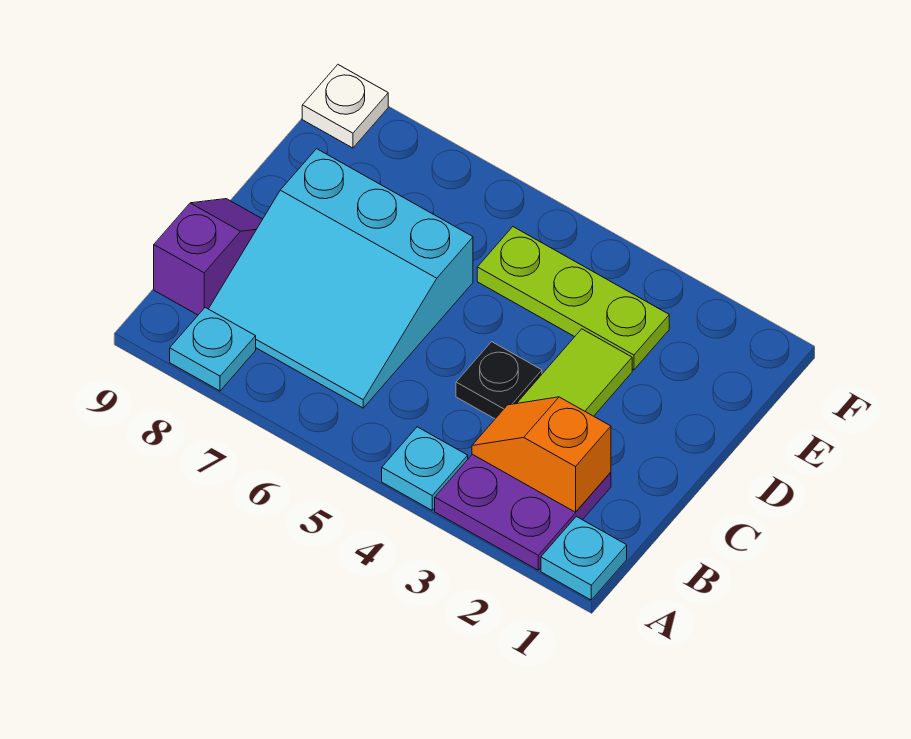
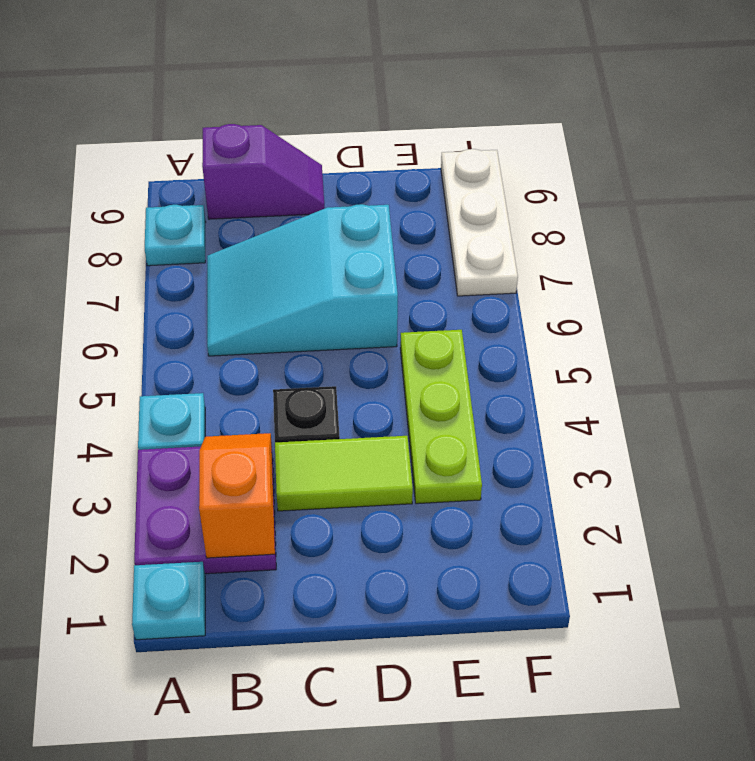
cyan 3x3 slope [209,149,473,408] -> cyan 2x3 slope [207,204,398,356]
white 1x1 plate [302,65,388,148] -> white 1x3 plate [441,149,518,296]

